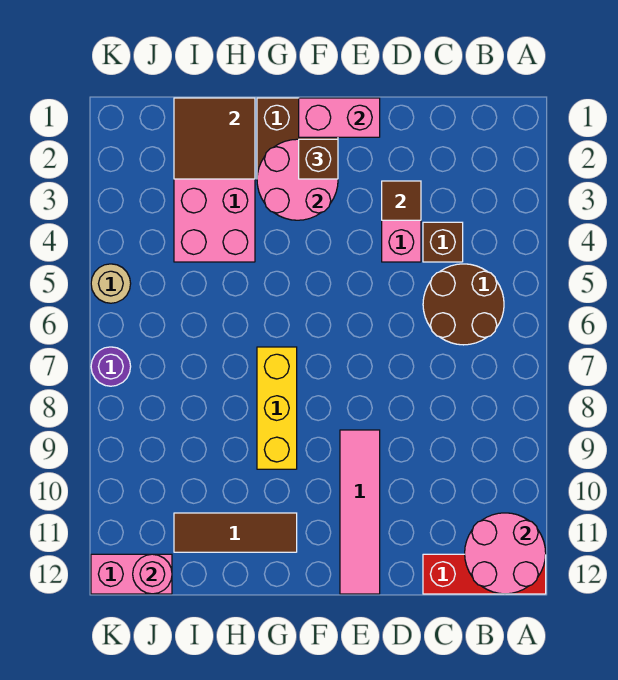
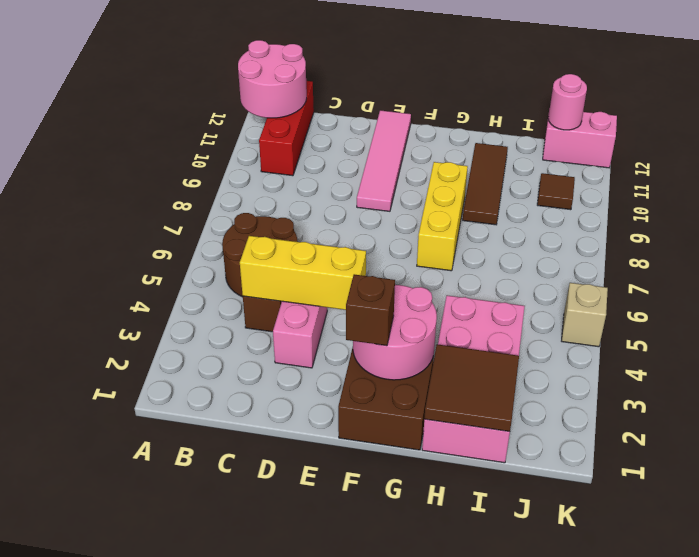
red 1x3 brick [423,554,546,594] -> red 1x3 brick turned to [259,81,314,176]
none -> yellow 1x3 brick [240,236,366,310]
brown 1x1 tile [382,181,421,220] -> brown 1x1 tile moved to [537,173,575,210]
pink 1x2 brick [299,98,380,137] -> none
brown 1x3 tile [174,513,297,552] -> brown 1x3 tile turned to [463,143,508,225]
tan 1x1 round brick [91,264,131,303] -> tan 1x1 brick [562,283,608,347]
purple 1x1 round brick [91,347,131,386] -> none

